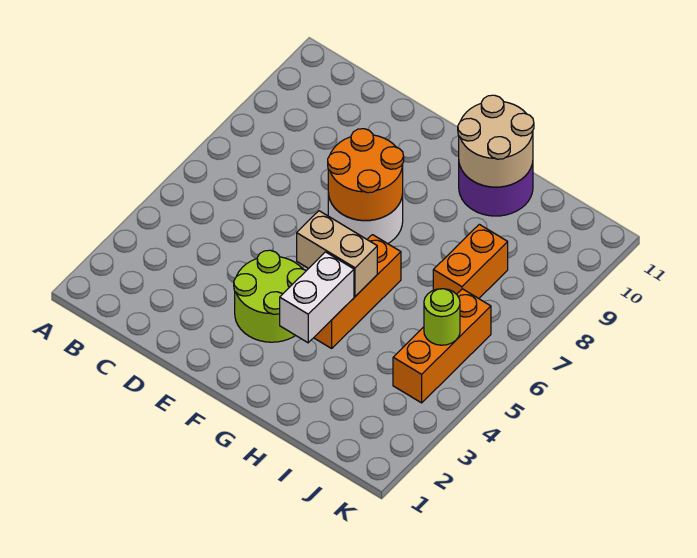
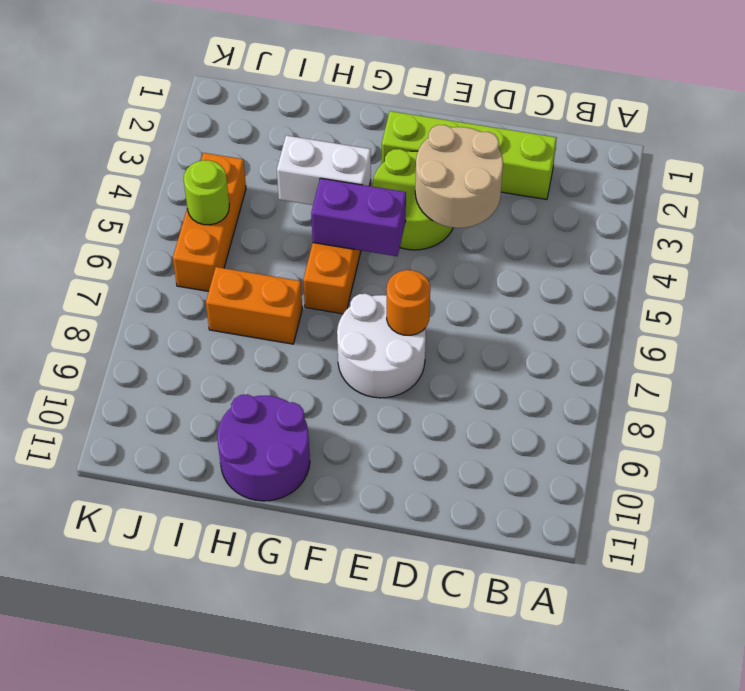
none -> lime 1x4 brick [382,111,557,200]
orange 2x2 round brick [328,129,404,220] -> orange 1x1 round brick [387,270,430,335]
tan 1x2 brick [297,211,377,296] -> purple 1x2 brick [311,178,406,256]
white 1x2 brick [280,252,354,343] -> white 1x2 brick turned to [277,136,371,205]
tan 2x2 round brick [458,95,534,187] -> tan 2x2 round brick moved to [415,125,503,228]
orange 1x2 brick [433,224,508,299] -> orange 1x2 brick turned to [206,267,302,344]

